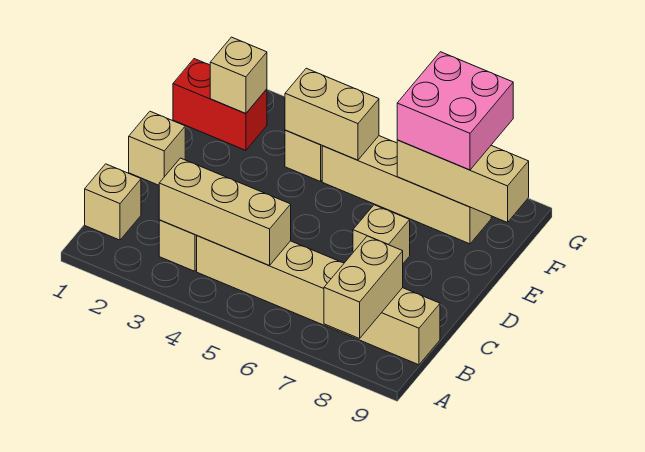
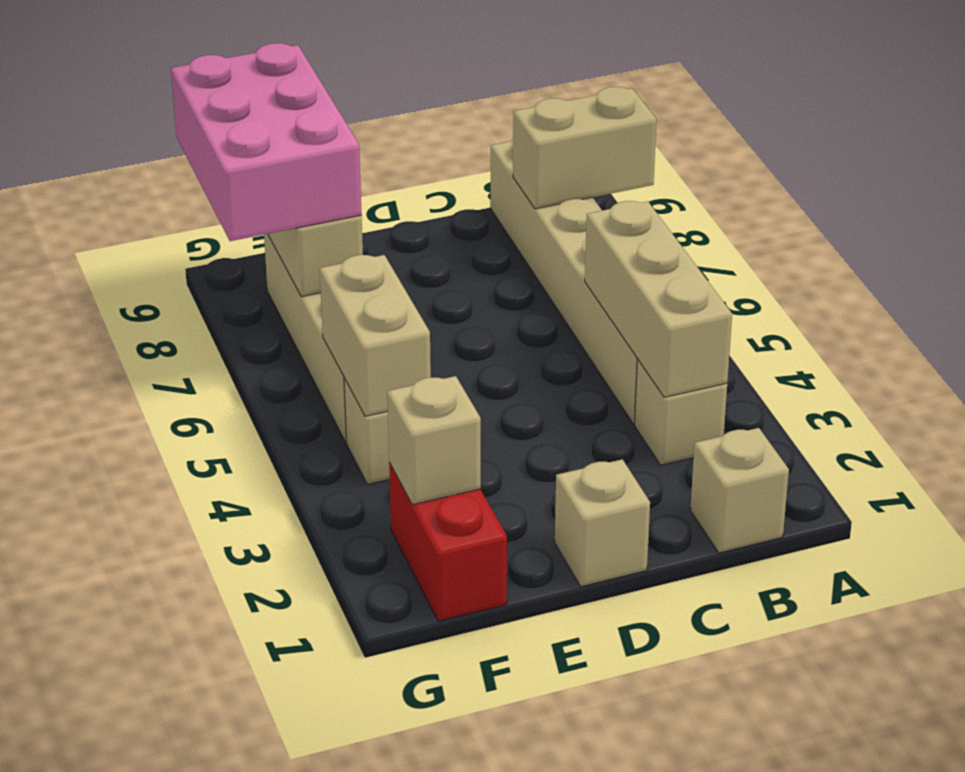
tan 1x1 brick [353,205,410,263] -> none
pink 2x2 brick [397,52,513,170] -> pink 2x3 brick [171,43,362,241]

